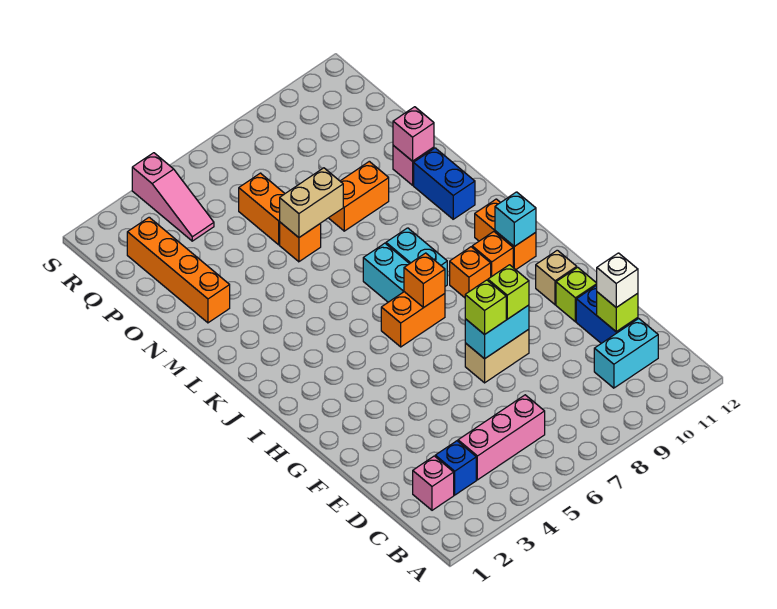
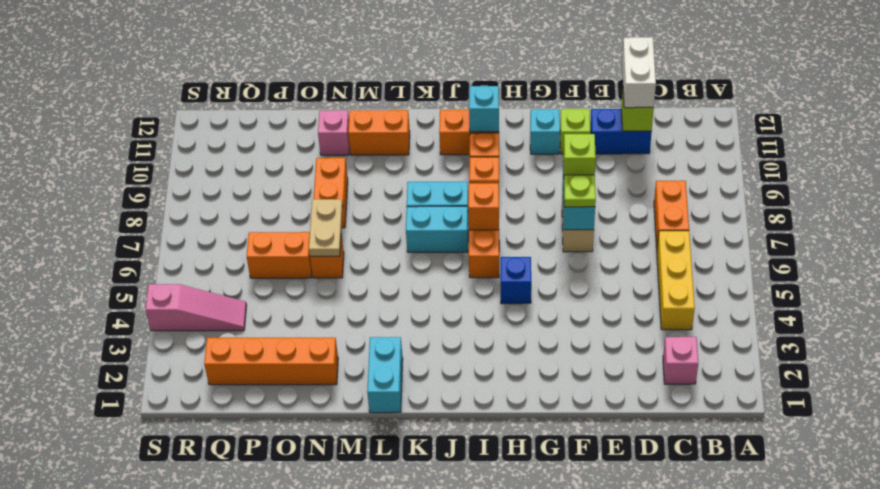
blue 1x1 brick [435,441,476,495] -> blue 1x1 brick moved to [501,257,531,304]
pink 1x3 brick [458,395,545,480] -> yellow 1x3 brick [657,231,695,330]
none -> orange 1x2 brick [654,181,689,248]
cyan 1x2 brick [594,319,658,388] -> cyan 1x2 brick moved to [367,337,403,413]
white 1x1 brick [597,253,638,307] -> white 1x2 brick [622,37,656,108]
lime 1x1 brick [465,280,506,335] -> lime 1x1 plate [564,175,596,207]
tan 1x1 brick [536,250,577,305] -> cyan 1x1 brick [530,109,560,154]
blue 1x2 brick [414,148,475,219] -> orange 1x2 brick [348,110,410,155]
tan 1x2 brick [280,168,343,237] -> tan 1x2 plate [309,199,343,256]
pink 1x1 brick [393,107,434,161] -> none

